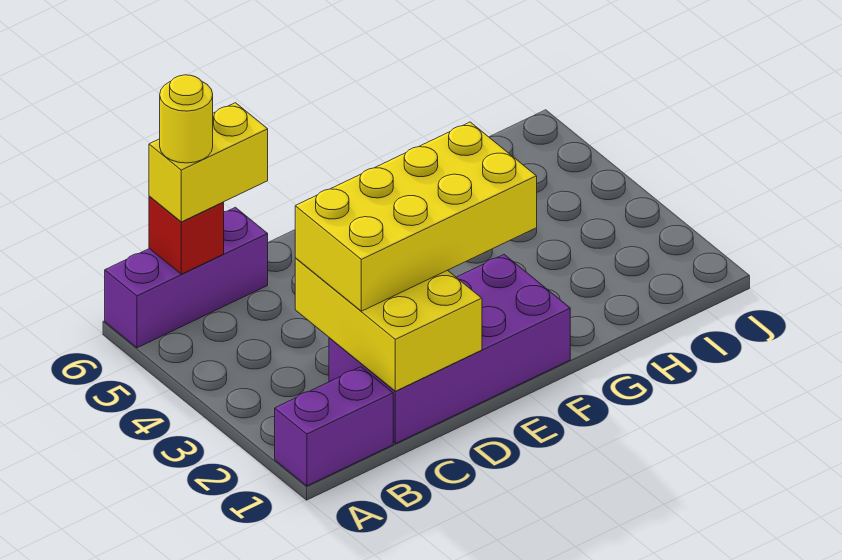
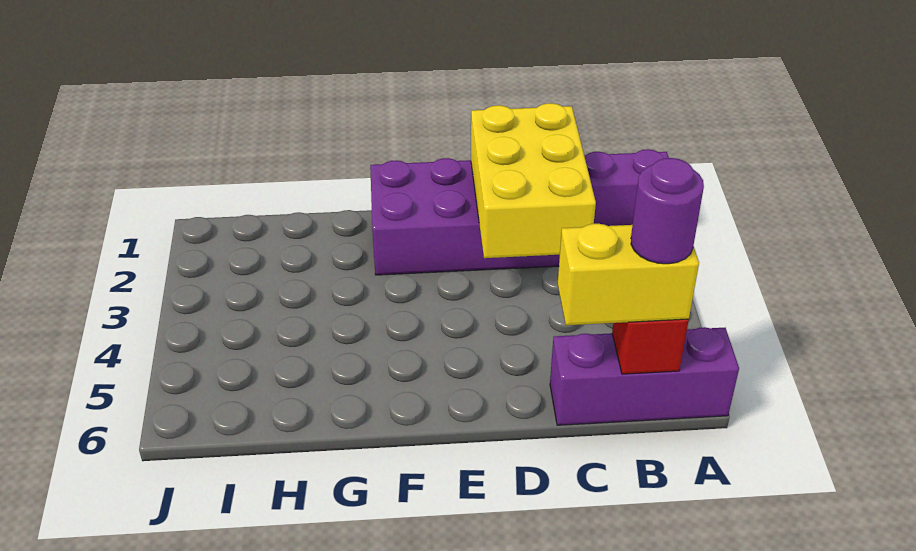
yellow 1x1 round brick [160,75,213,163] -> purple 1x1 round brick [631,158,704,264]
yellow 2x4 brick [295,122,537,311] -> none

